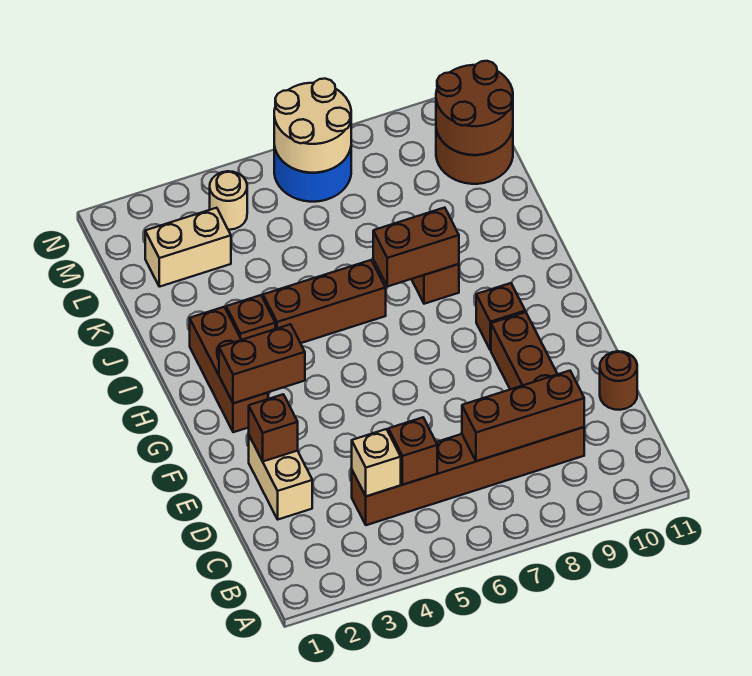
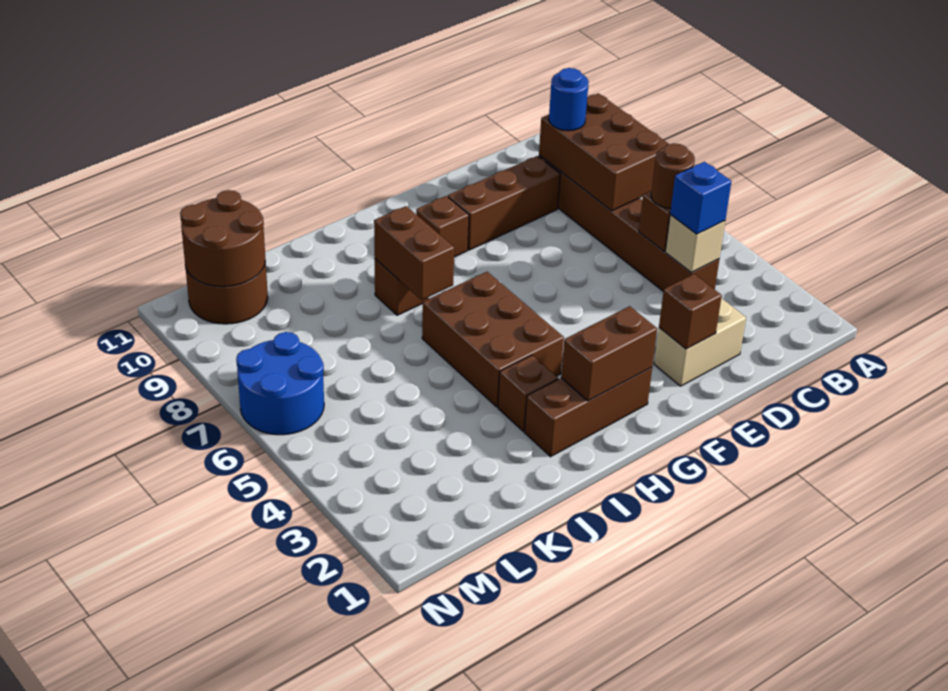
none -> blue 1x1 brick [670,162,731,234]
brown 1x3 brick [462,371,584,461] -> brown 2x3 brick [539,93,669,211]
none -> blue 1x1 round brick [549,68,589,131]
brown 1x1 round brick [600,351,637,410] -> brown 1x1 round brick moved to [651,143,695,208]
brown 1x2 brick [219,324,305,403] -> brown 1x2 brick turned to [561,306,657,401]
brown 1x3 brick [263,260,386,343] -> brown 2x3 brick [422,272,564,407]
tan 1x2 brick [145,208,231,287] -> none
tan 1x1 round brick [210,171,247,230] -> none
tan 2x2 round brick [274,79,351,173] -> none

